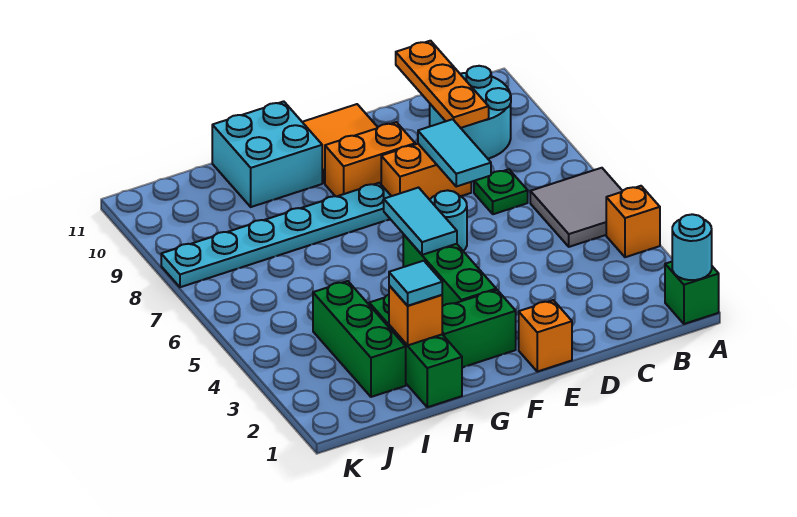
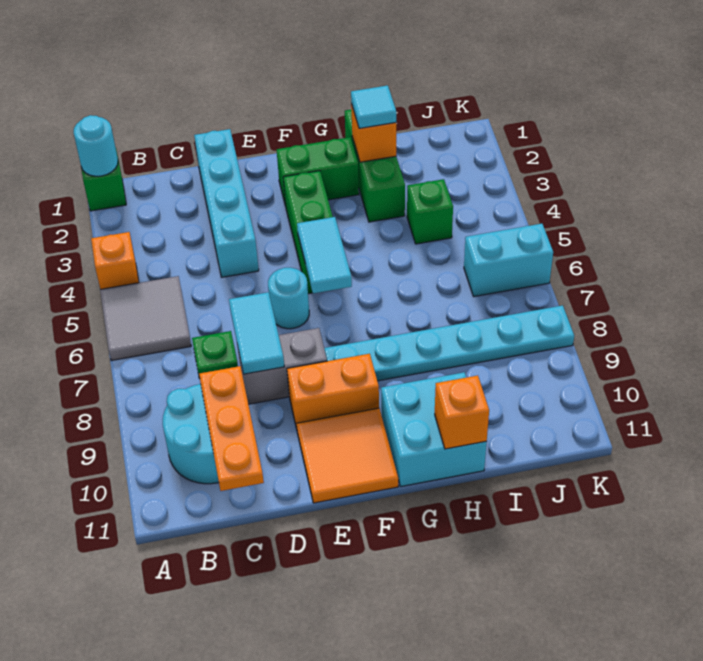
none -> cyan 1x4 brick [194,129,259,277]
orange 1x2 brick [381,144,471,200] -> grey 1x2 brick [237,328,327,404]
orange 1x1 brick [519,300,572,372] -> orange 1x1 brick moved to [435,376,489,449]
green 1x3 brick [313,281,406,397] -> green 1x1 brick [407,179,453,244]
none -> cyan 1x2 brick [464,224,553,297]

